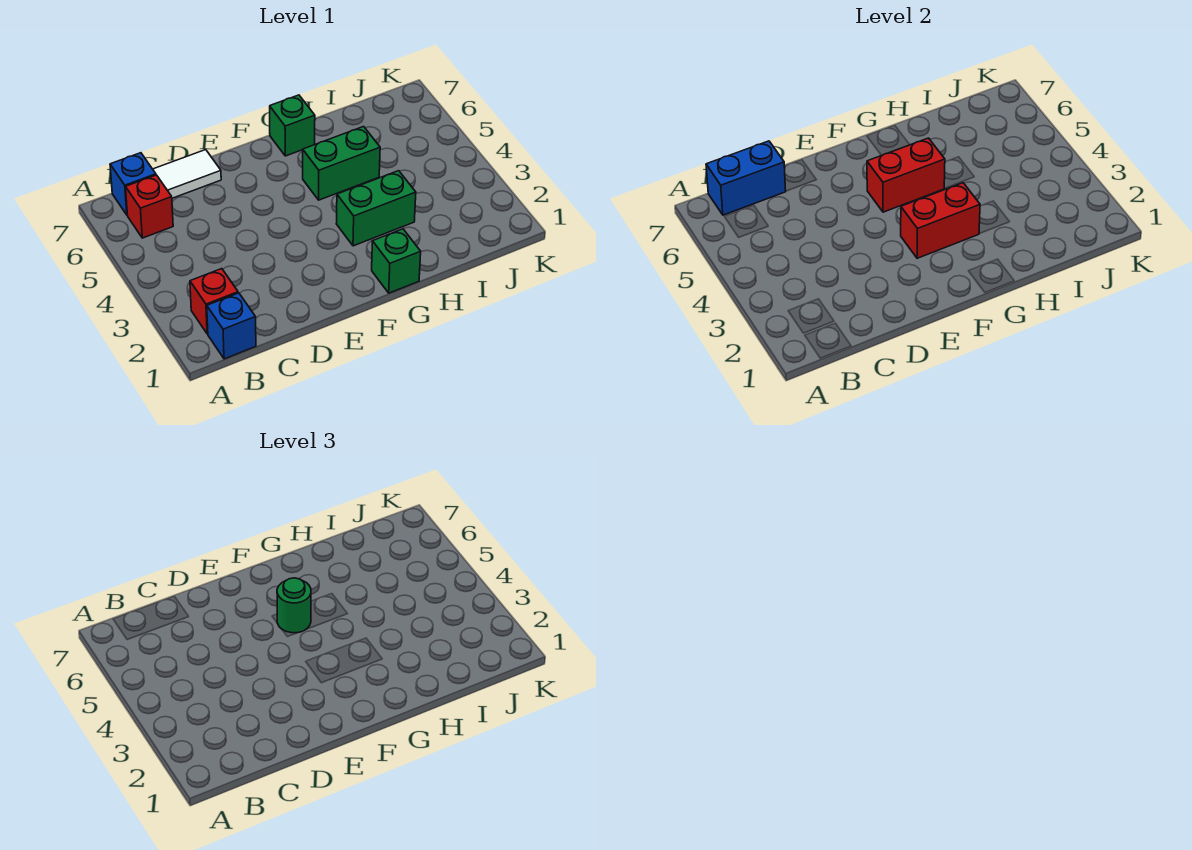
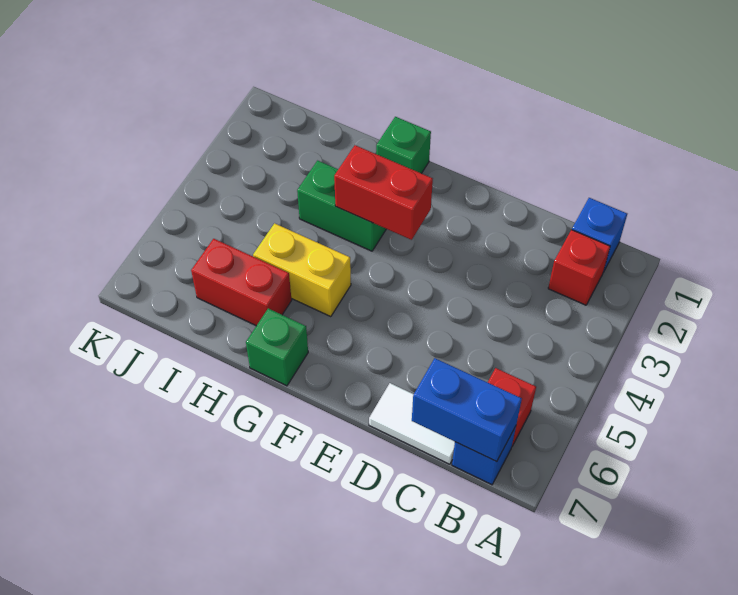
red 1x2 brick [867,138,945,212] -> red 1x2 brick moved to [191,239,292,326]
green 1x1 round brick [277,578,311,633] -> none
green 1x2 brick [303,127,380,200] -> yellow 1x2 brick [253,223,351,317]

